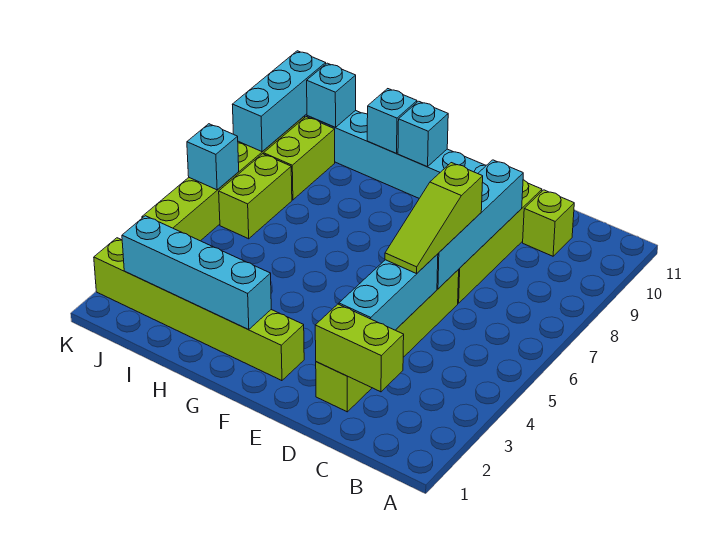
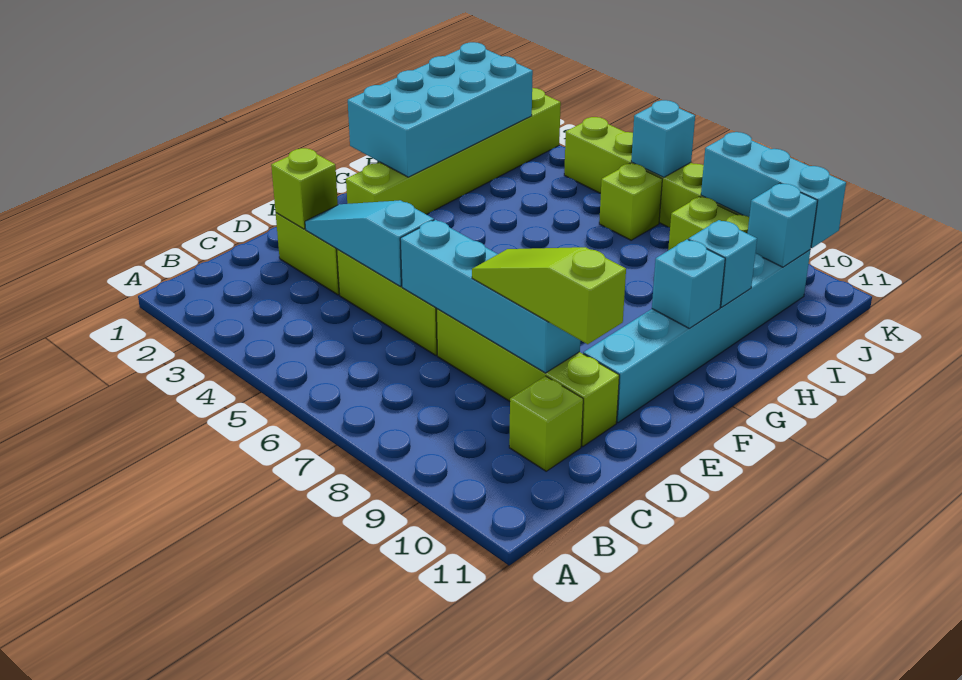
lime 1x2 brick [315,304,404,392] -> lime 1x1 brick [271,148,338,229]
cyan 1x3 brick [339,254,438,330] -> cyan 1x3 slope [305,200,434,287]
lime 1x3 slope [385,163,483,274] -> lime 1x3 slope moved to [472,247,626,344]
cyan 1x4 brick [122,216,271,330] -> cyan 2x4 brick [348,42,533,177]
lime 1x2 brick [219,154,292,239] -> lime 1x1 brick [599,164,662,240]

